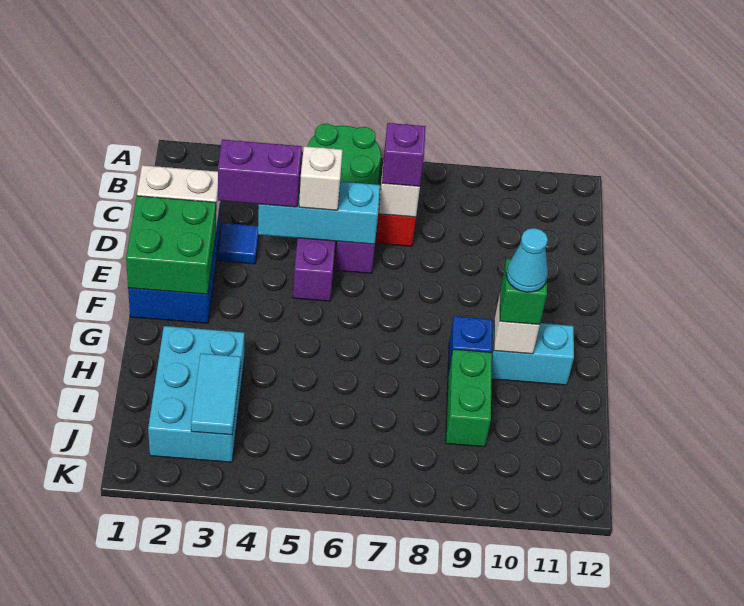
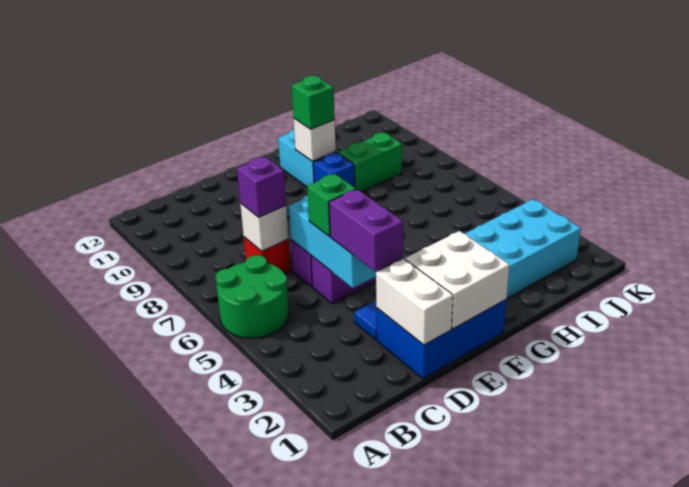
white 1x1 brick [299,146,342,210] -> green 1x1 brick [307,174,356,236]
green 2x2 brick [126,196,216,294] -> white 2x2 brick [405,231,509,329]
cyan 1x1 cone [506,228,548,292] -> none
cyan 1x2 tile [191,353,241,435] -> none

